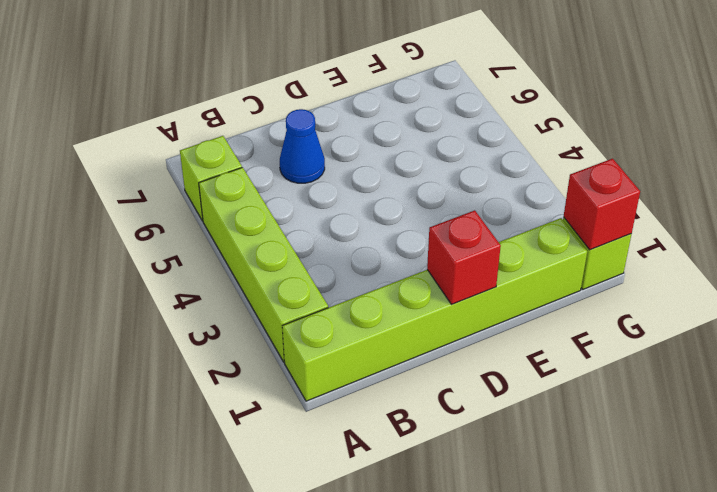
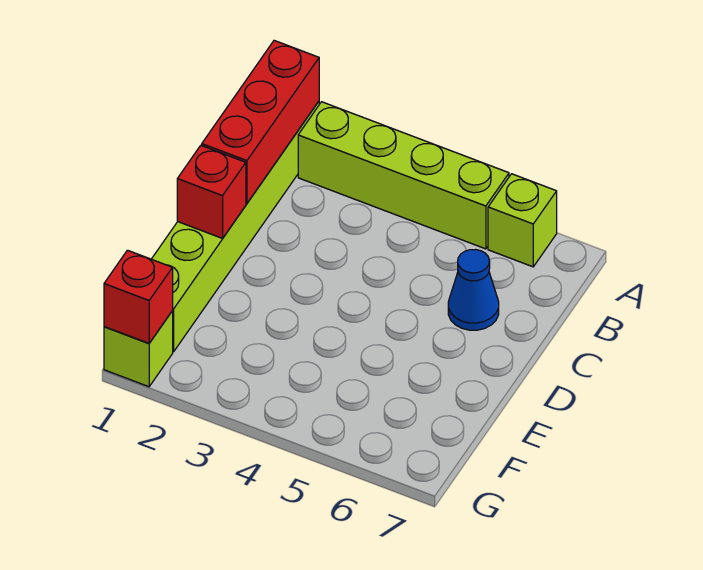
none -> red 1x3 brick [202,41,319,203]

